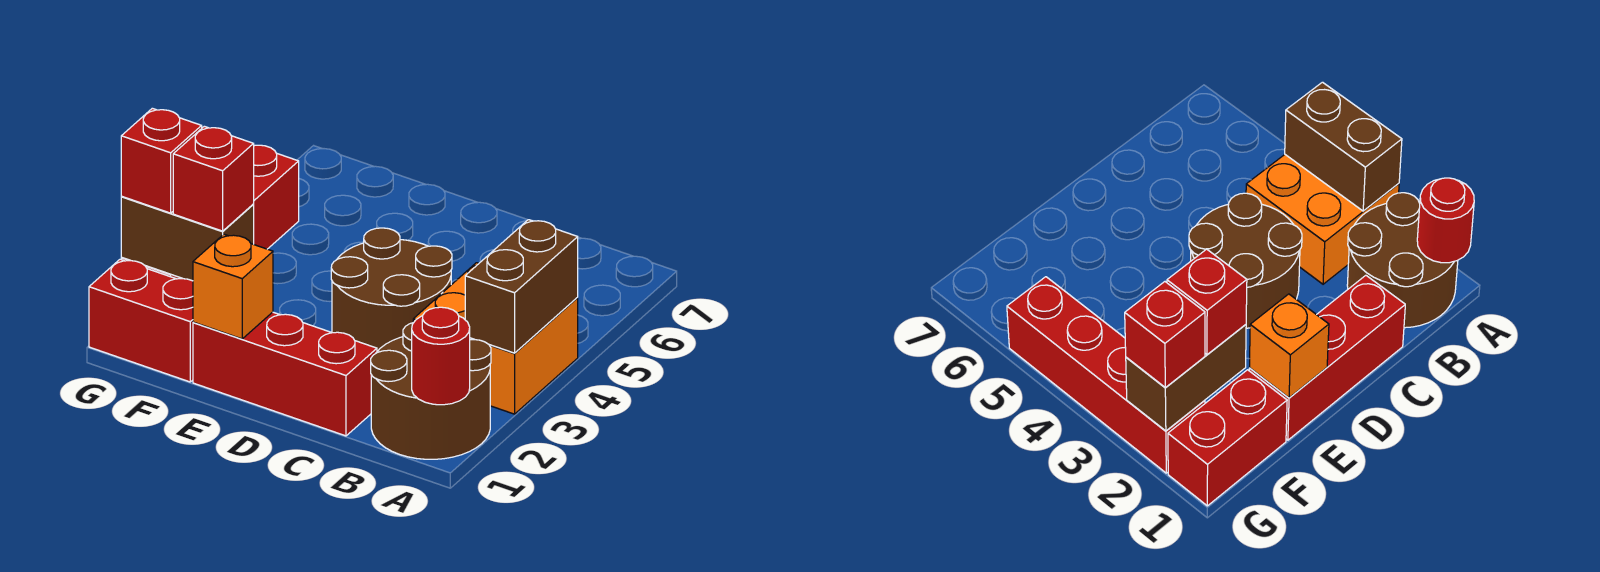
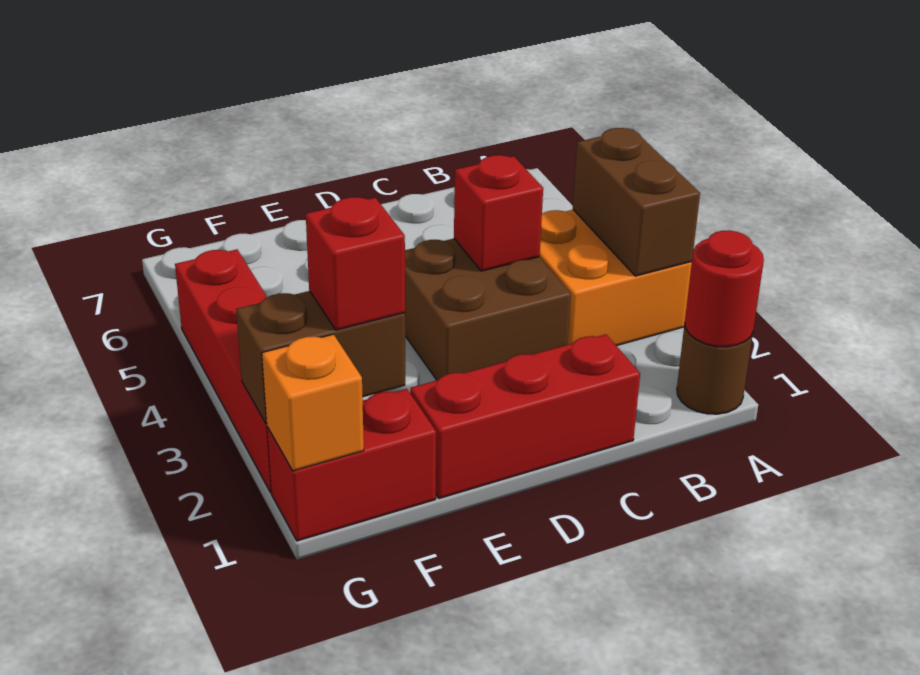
brown 2x2 round brick [371,323,491,459] -> brown 1x1 round brick [677,324,753,414]
brown 2x2 round brick [331,228,452,351] -> brown 2x2 brick [405,239,571,380]
orange 1x1 brick [193,234,273,339] -> orange 1x1 brick moved to [262,334,364,471]
red 1x1 brick [121,108,202,213] -> red 1x1 brick moved to [454,155,543,271]

